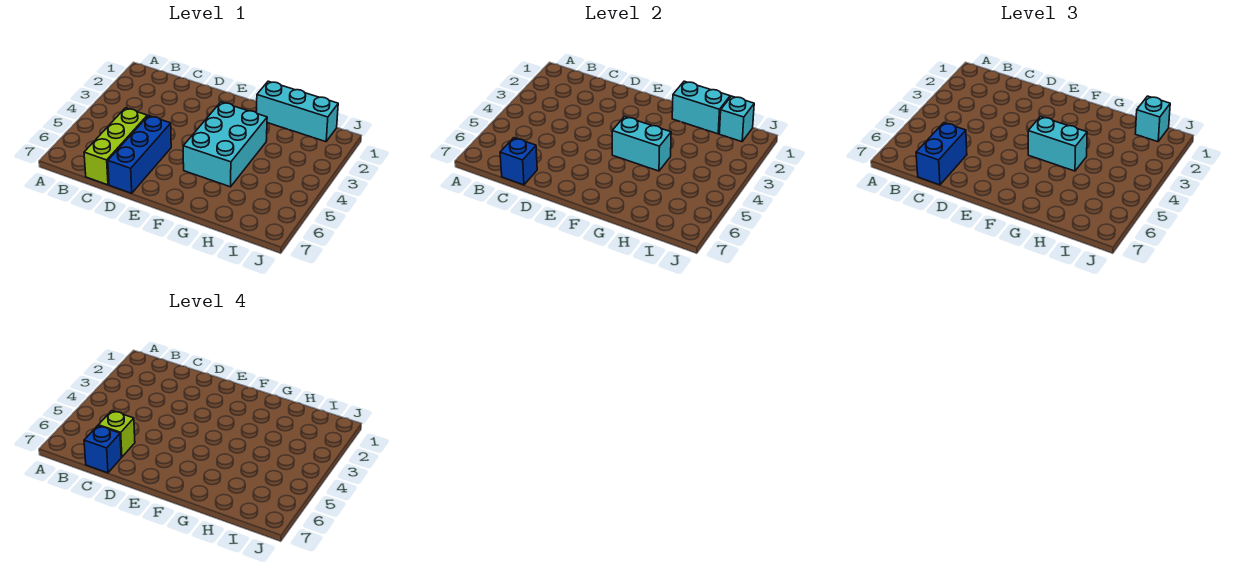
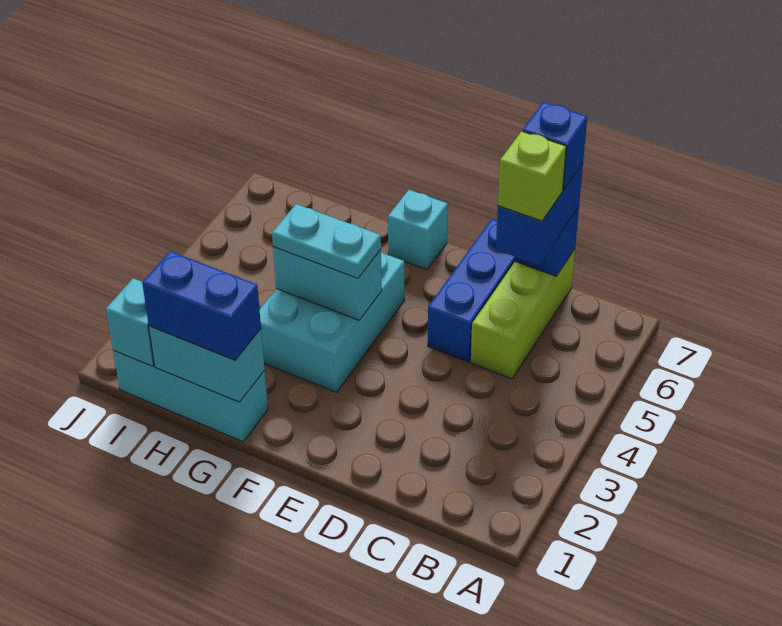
cyan 1x2 brick [1028,117,1087,171] -> cyan 1x2 plate [272,204,381,278]
none -> blue 1x2 brick [142,251,261,360]
cyan 1x1 brick [1135,96,1170,142] -> cyan 1x1 brick moved to [388,190,448,270]

